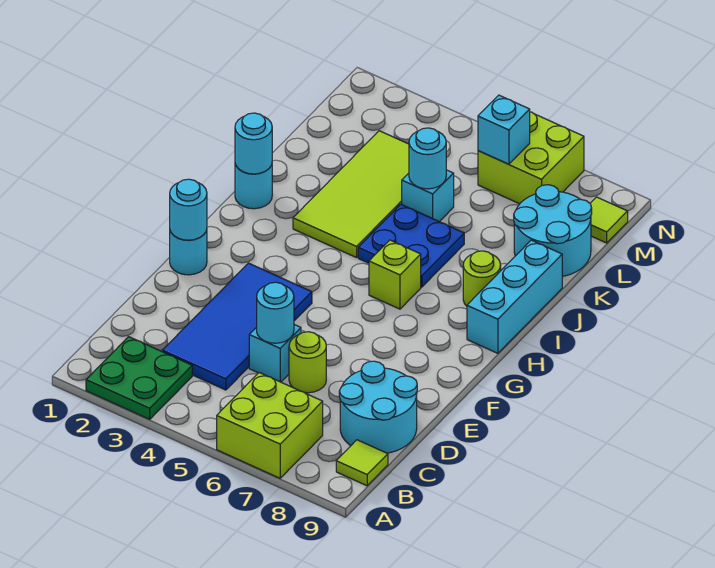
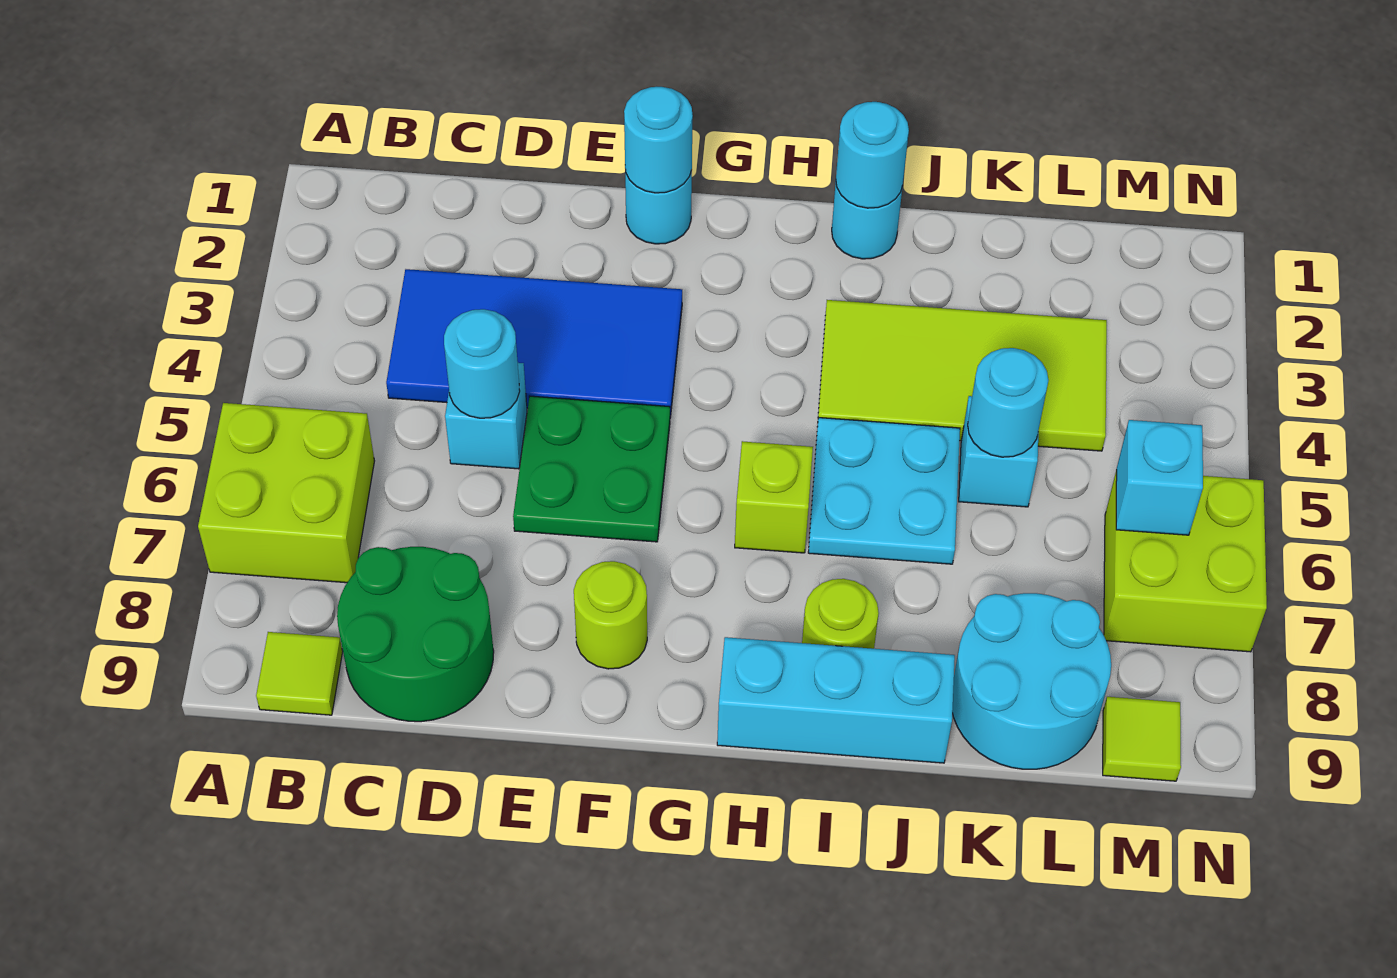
green 2x2 plate [86,337,192,419] -> green 2x2 plate moved to [513,396,670,542]
cyan 2x2 round brick [339,361,417,453] -> green 2x2 round brick [337,547,494,722]
lime 1x1 round brick [289,332,326,393] -> lime 1x1 round brick moved to [574,561,647,669]
blue 2x2 plate [358,204,464,287] -> cyan 2x2 plate [808,418,960,564]

